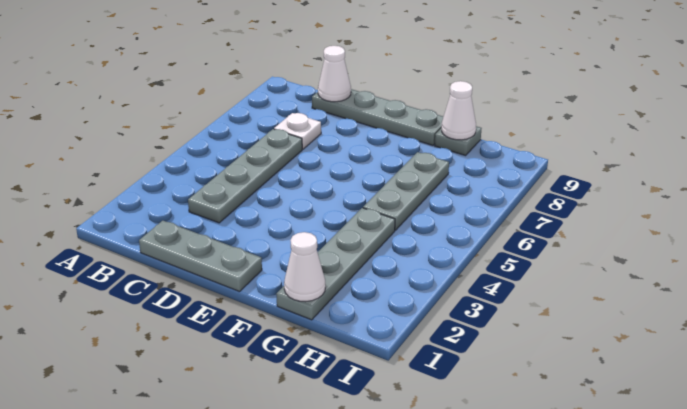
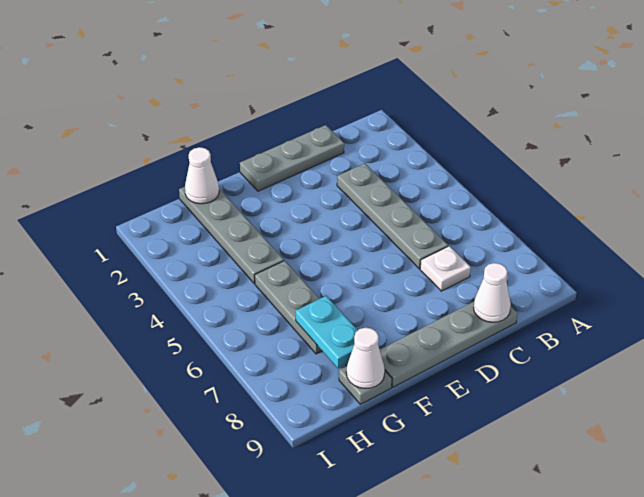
none -> cyan 1x2 plate [295,296,358,368]

